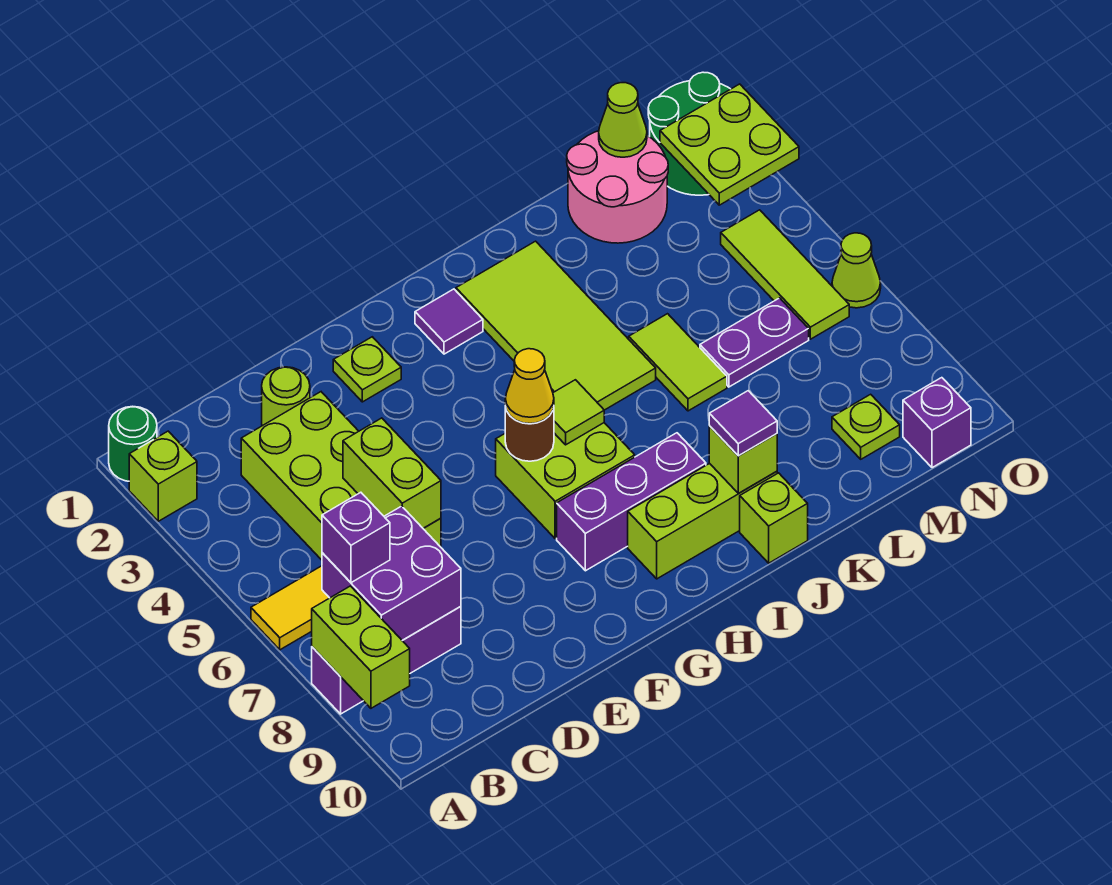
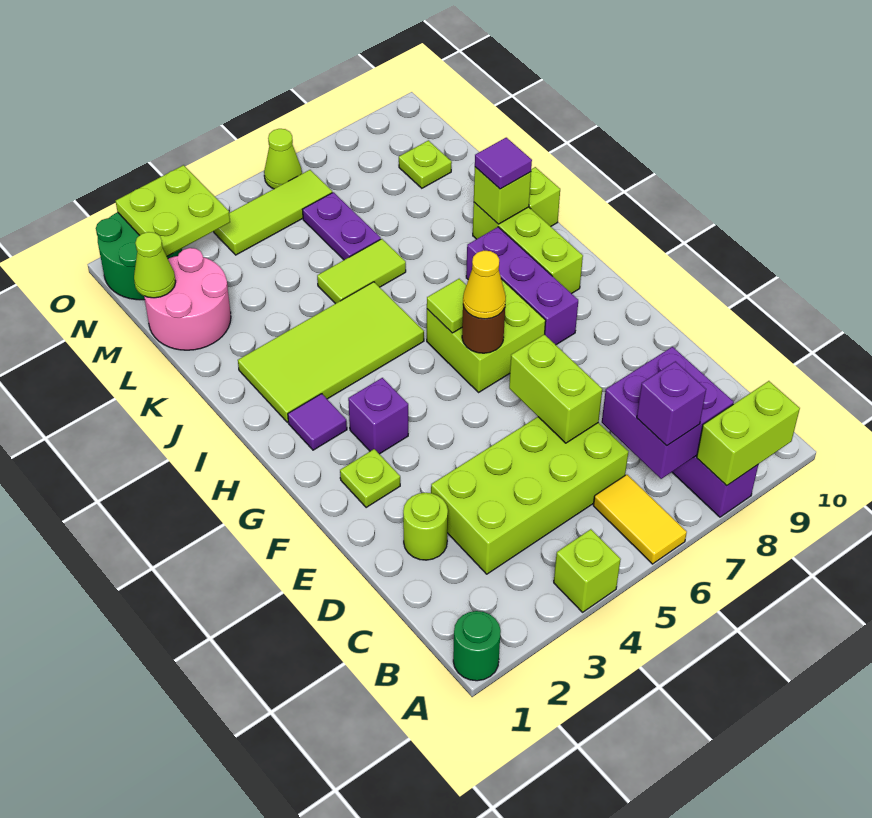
lime 1x1 brick [129,431,197,521] -> lime 1x1 brick moved to [554,529,621,612]
lime 1x2 brick [343,418,441,528] -> lime 1x2 brick turned to [509,334,602,443]
purple 1x1 brick [903,378,971,468] -> purple 1x1 brick moved to [348,378,408,454]

